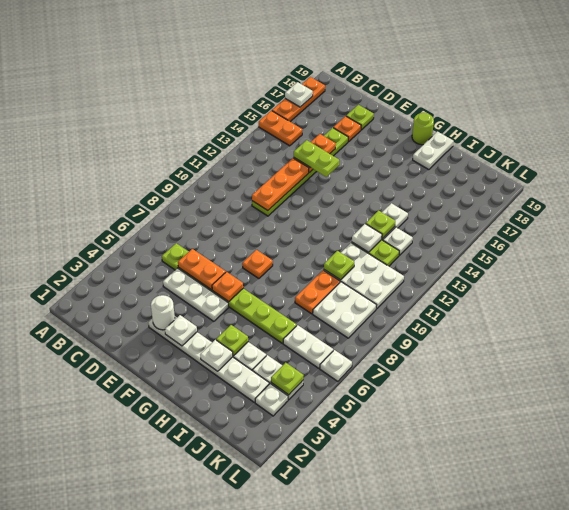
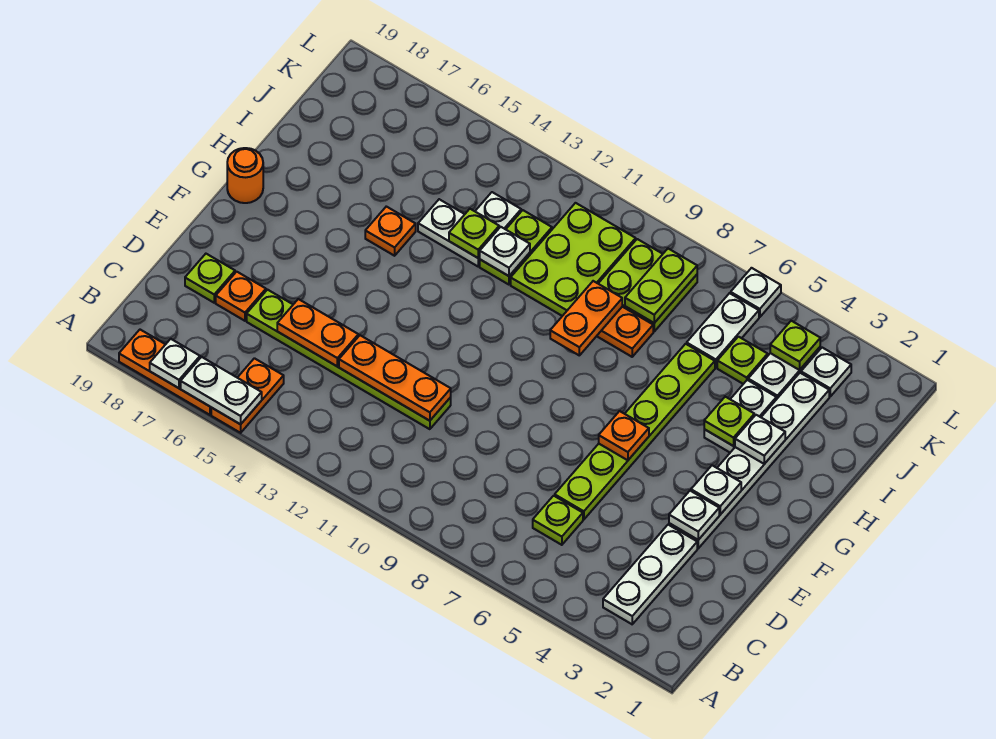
white 1x3 plate [163,268,228,321] -> white 1x3 plate moved to [603,525,697,624]
orange 1x2 plate [178,249,226,290] -> orange 1x2 plate moved to [550,281,622,355]
lime 1x2 plate [294,140,339,177] -> lime 1x2 plate moved to [625,249,697,323]
white 1x1 round brick [151,295,175,330] -> white 1x1 plate [669,491,719,540]
orange 1x1 plate [242,250,273,279] -> orange 1x1 plate moved to [365,206,416,256]
lime 1x1 round brick [412,113,434,145] -> orange 1x1 round brick [227,148,263,203]
white 1x2 plate [413,132,454,170] -> white 1x2 plate moved to [181,357,262,424]
white 2x3 plate [324,243,404,309] -> lime 2x3 plate [511,203,636,316]
lime 1x1 plate [324,251,354,280] -> lime 1x1 plate moved to [717,337,768,384]
white 2x2 plate [313,282,376,338] -> lime 2x2 plate [598,239,697,331]

